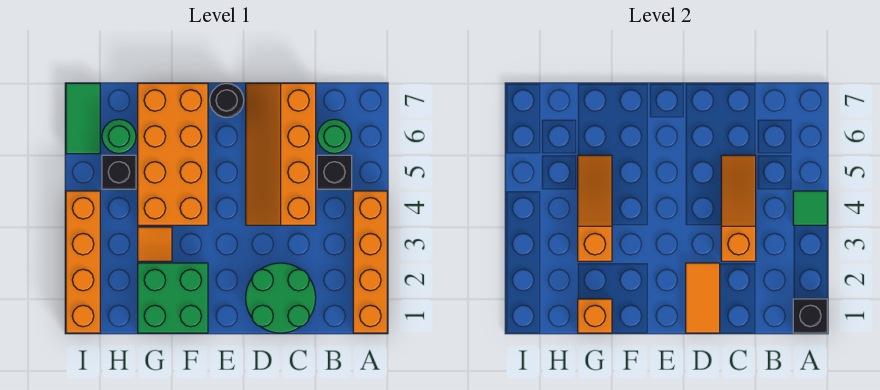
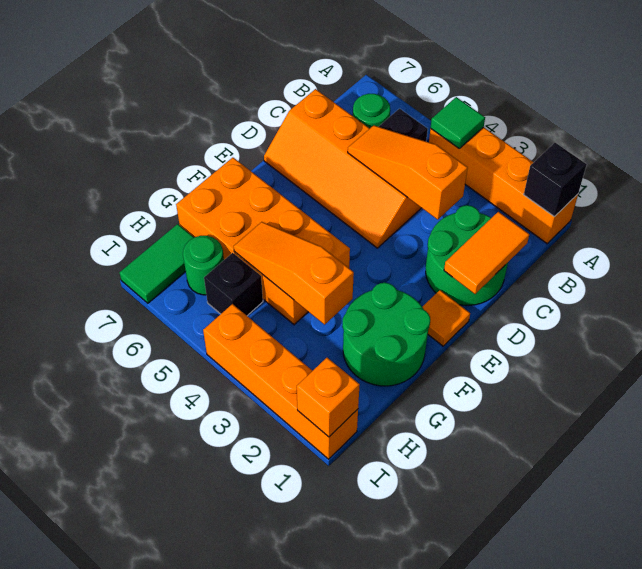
orange 1x2 tile [686,263,720,333] -> orange 1x2 tile turned to [444,212,529,294]
black 1x1 round brick [210,83,244,118] -> none
green 2x2 brick [138,263,208,333] -> green 2x2 round brick [342,283,430,386]
orange 1x1 brick [578,299,612,333] -> orange 1x1 brick moved to [297,358,360,437]
orange 1x1 tile [138,227,172,261] -> orange 1x1 tile moved to [423,290,470,346]
green 1x2 tile [66,83,100,154] -> green 1x2 tile turned to [120,224,194,303]

